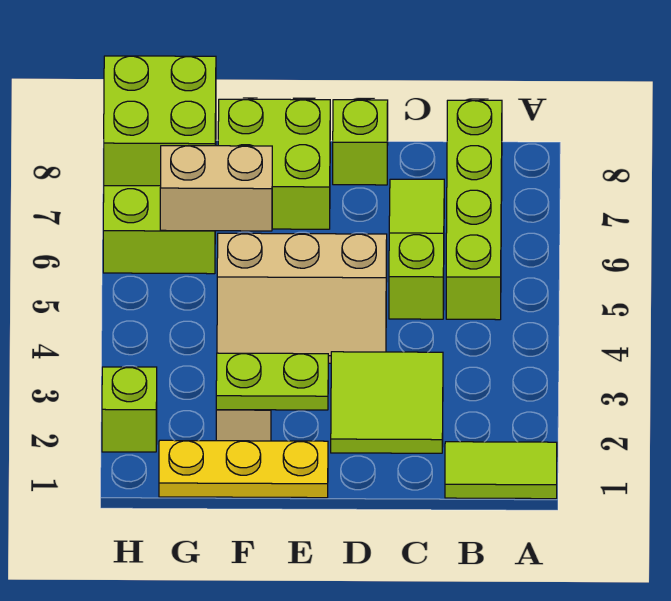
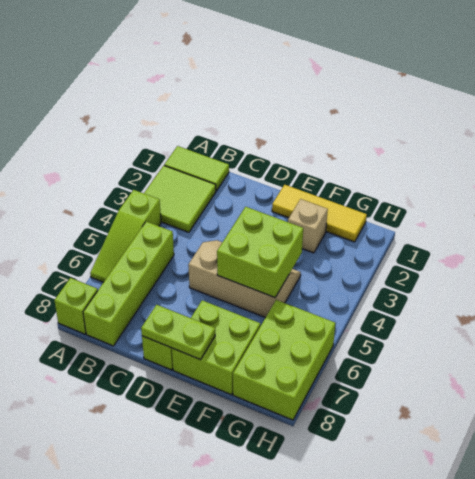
lime 2x2 tile [331,352,443,453] -> lime 2x2 tile moved to [144,166,216,232]
lime 1x3 slope [389,179,444,319] -> lime 1x3 slope moved to [90,190,161,282]
yellow 1x3 plate [159,440,328,498] -> yellow 1x3 tile [272,185,367,242]
lime 1x2 plate [216,353,328,410] -> lime 1x2 plate moved to [141,305,215,360]
tan 1x2 brick [160,145,272,231] -> none
lime 2x2 brick [104,56,216,186] -> lime 2x2 brick moved to [217,207,303,298]
lime 1x1 brick [102,367,157,452] -> lime 1x1 brick moved to [54,278,98,334]

